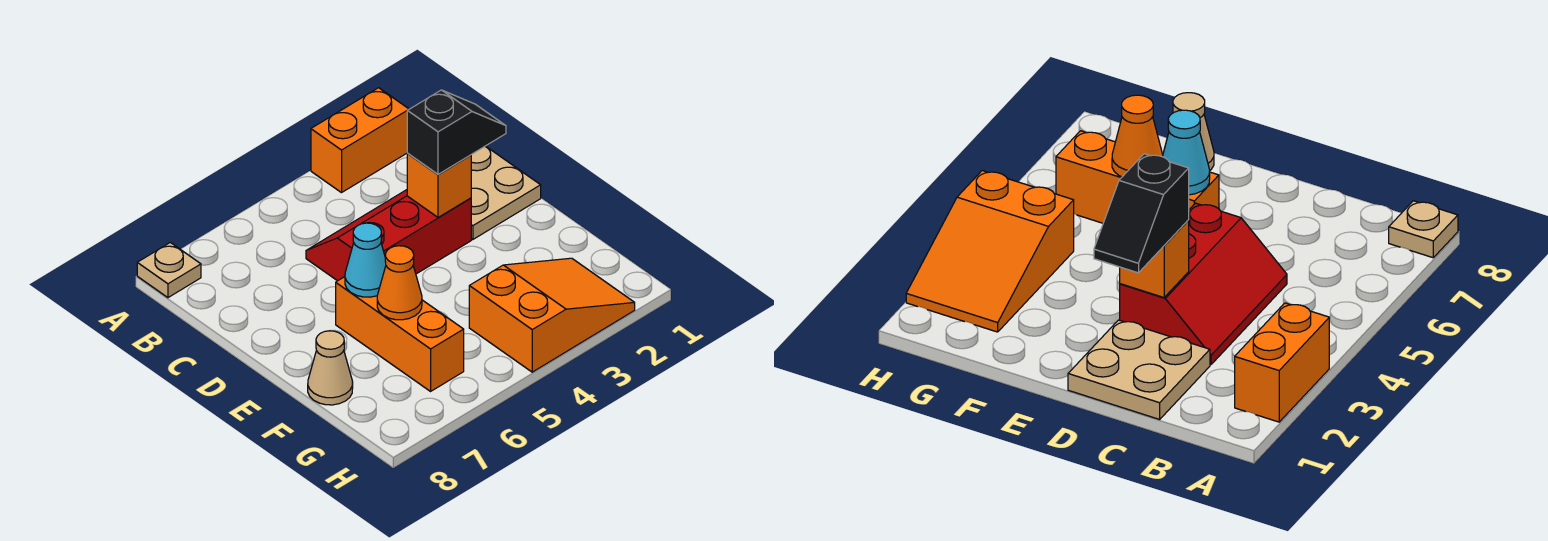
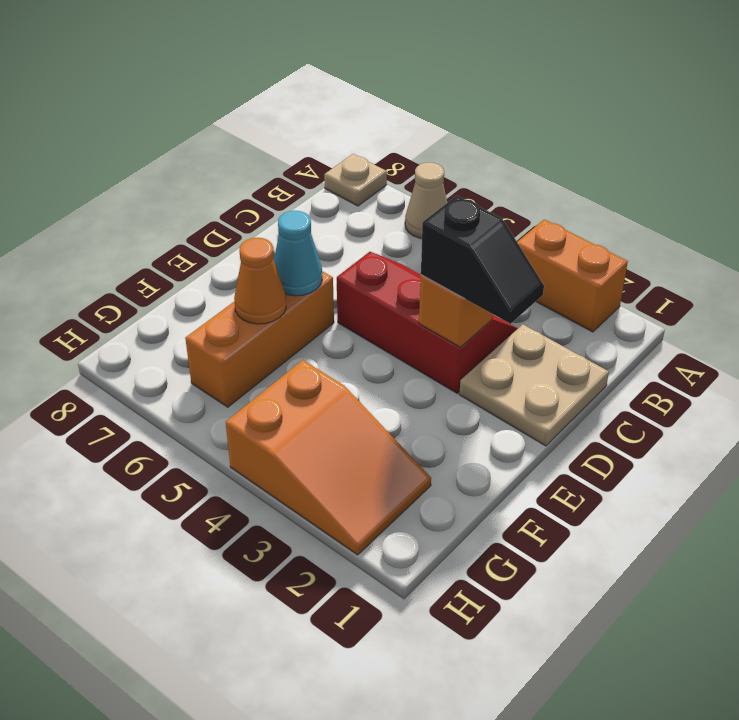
tan 1x1 cone [308,331,353,405] -> tan 1x1 cone moved to [405,162,447,239]

